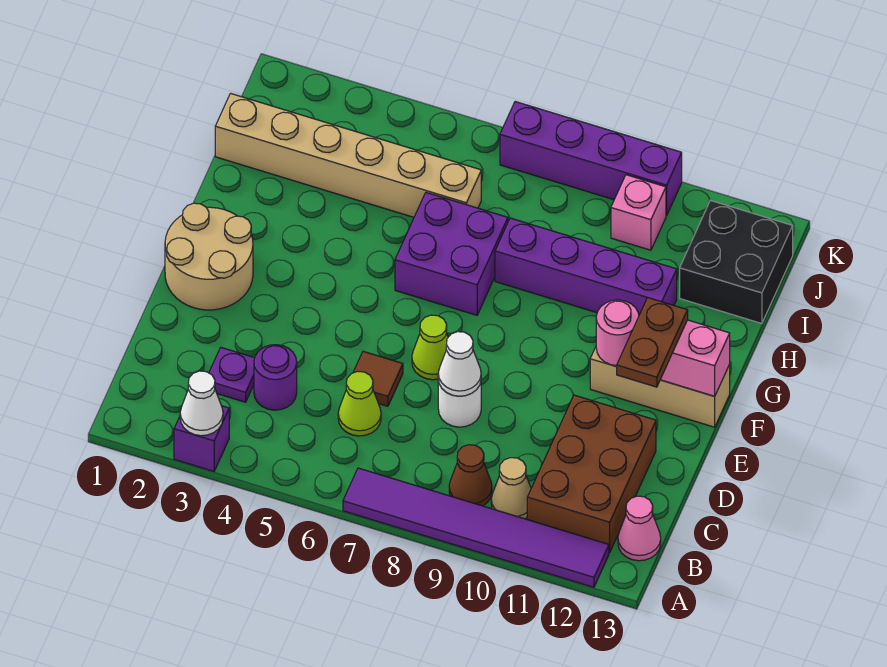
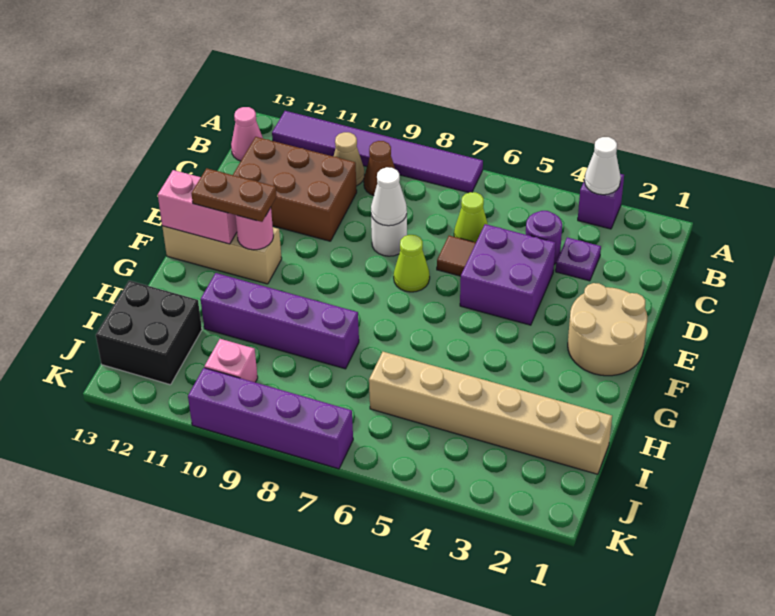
brown 2x3 brick [527,395,656,553] -> brown 2x3 brick turned to [233,137,357,241]
brown 1x2 plate [617,298,688,387] -> brown 1x2 plate turned to [191,168,277,222]
purple 2x2 brick [395,193,508,315] -> purple 2x2 brick moved to [460,224,555,325]

